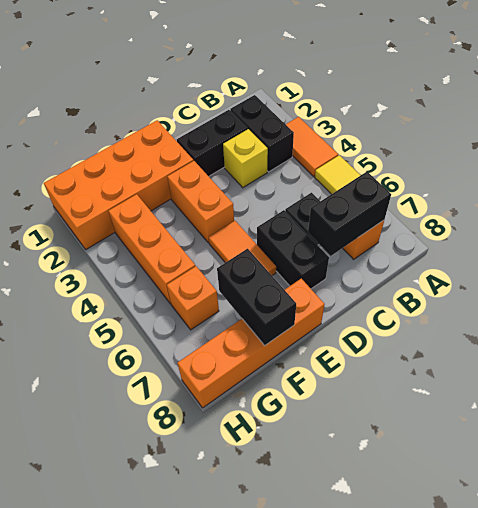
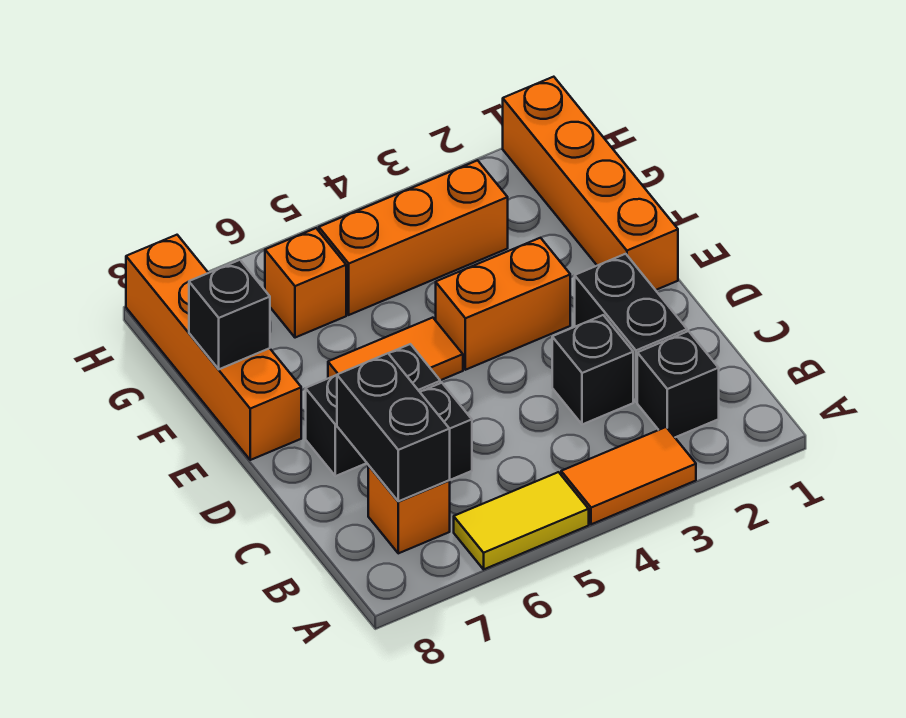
black 1x2 brick [230,95,294,172] -> black 1x1 brick [637,331,719,437]
yellow 1x1 brick [223,129,268,188] -> black 1x1 brick [552,315,633,424]
orange 2x4 brick [44,120,193,249] -> orange 1x4 brick [503,77,678,290]
black 1x2 brick [217,249,296,345] -> black 1x1 brick [189,260,270,369]

